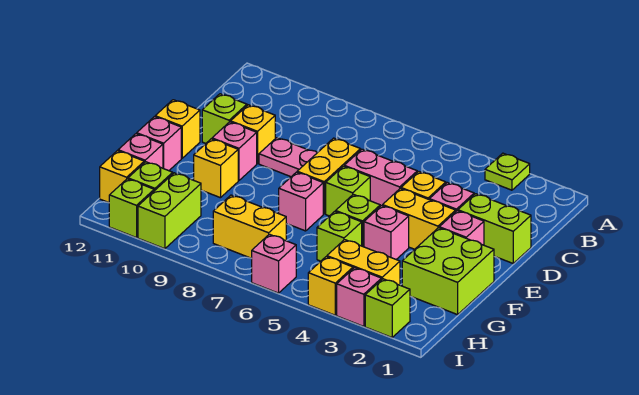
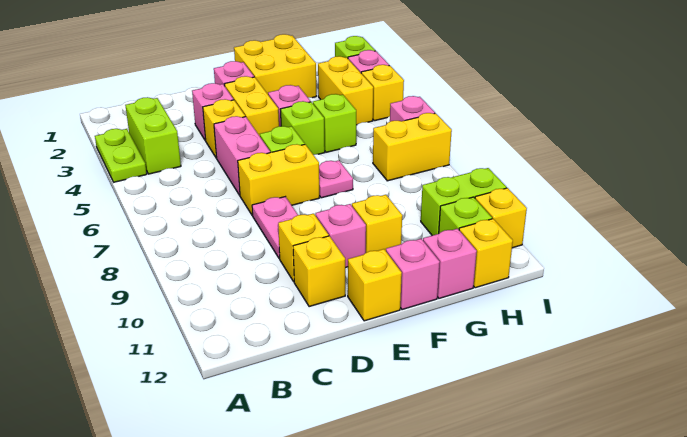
lime 1x1 plate [485,153,530,190] -> lime 1x2 plate [95,129,147,182]
lime 1x2 brick [458,194,531,263] -> lime 1x2 brick moved to [125,97,181,174]
lime 1x1 brick [202,94,247,143] -> yellow 1x1 brick [293,236,345,307]
lime 2x2 brick [402,228,494,315] -> yellow 2x2 brick [234,34,316,98]
pink 1x1 brick [279,172,323,231] -> pink 1x1 plate [319,161,353,198]
yellow 1x2 brick [213,195,286,258] -> yellow 1x2 brick turned to [373,113,452,181]
lime 1x1 brick [109,179,154,238] -> yellow 1x1 brick [475,188,527,248]

